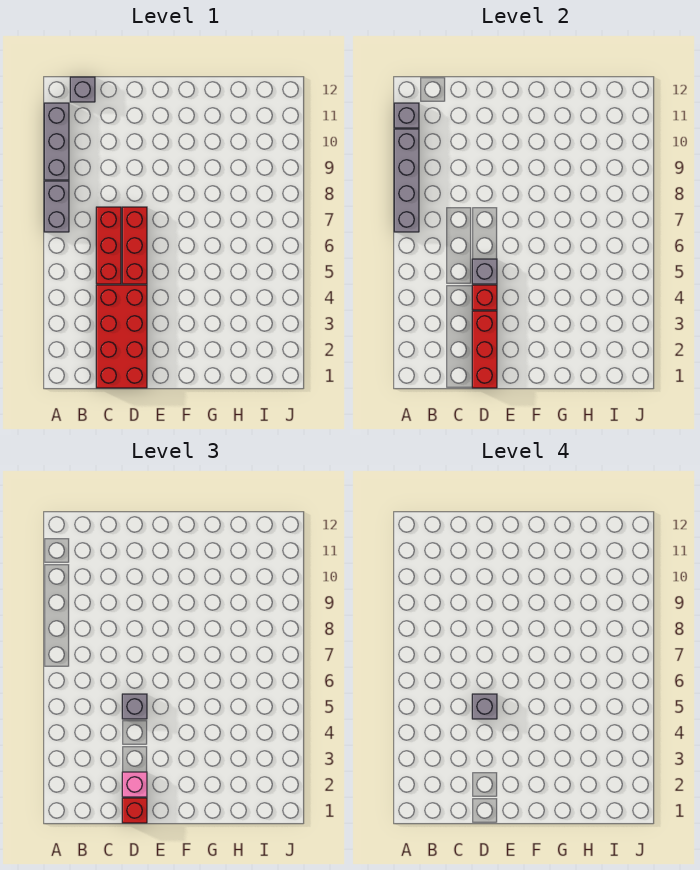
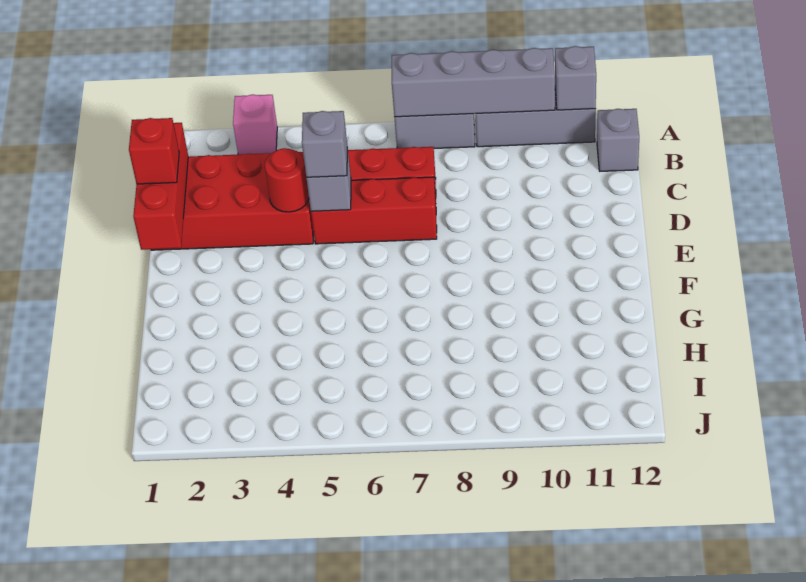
red 1x3 brick [472,311,497,388] -> red 1x3 brick turned to [133,123,188,250]
pink 1x1 brick [122,772,147,797] -> pink 1x1 brick moved to [233,94,277,155]
red 1x1 brick [472,285,497,310] -> red 1x1 round brick [265,148,309,212]
grey 1x1 brick [472,694,497,719] -> none

